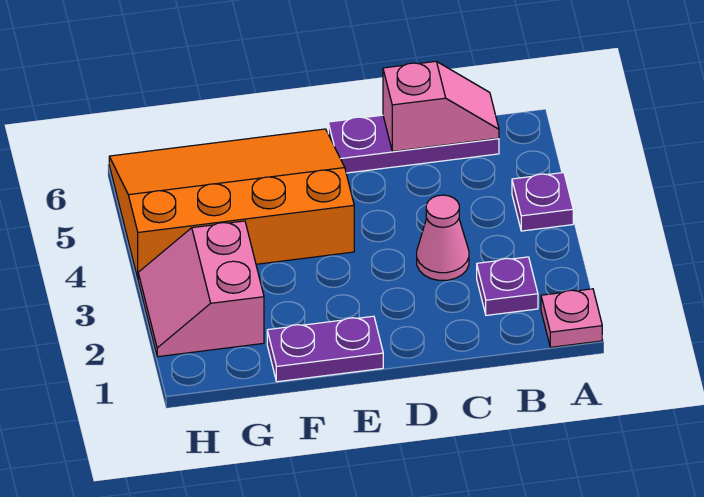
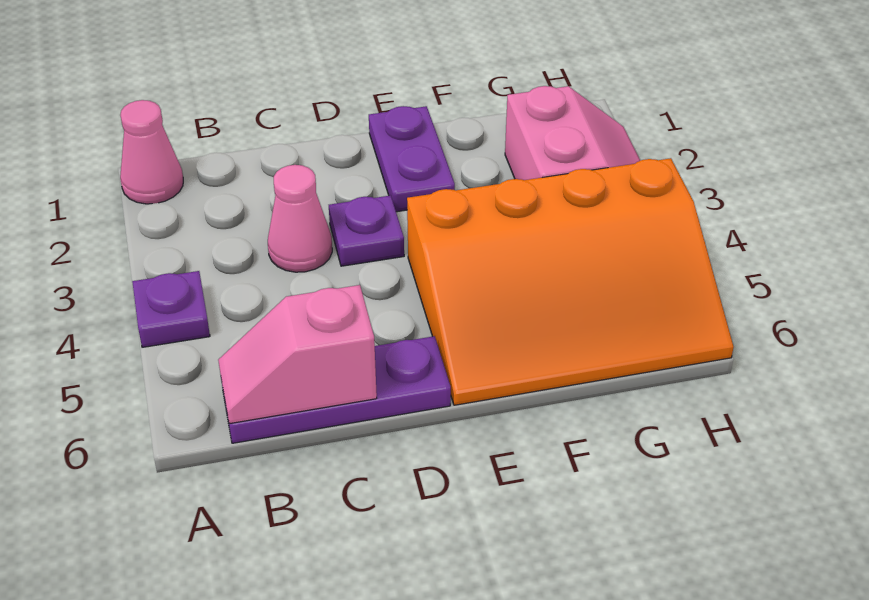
pink 1x1 plate [541,289,602,347] -> pink 1x1 cone [120,100,183,204]
purple 1x1 plate [477,257,538,315] -> purple 1x1 plate moved to [329,195,404,266]
purple 1x2 plate [267,316,383,382] -> purple 1x2 plate turned to [369,106,455,212]

